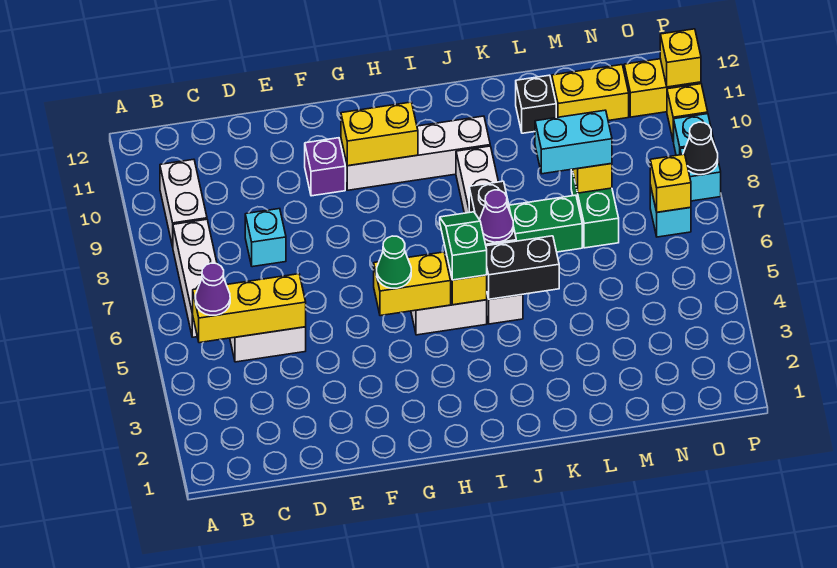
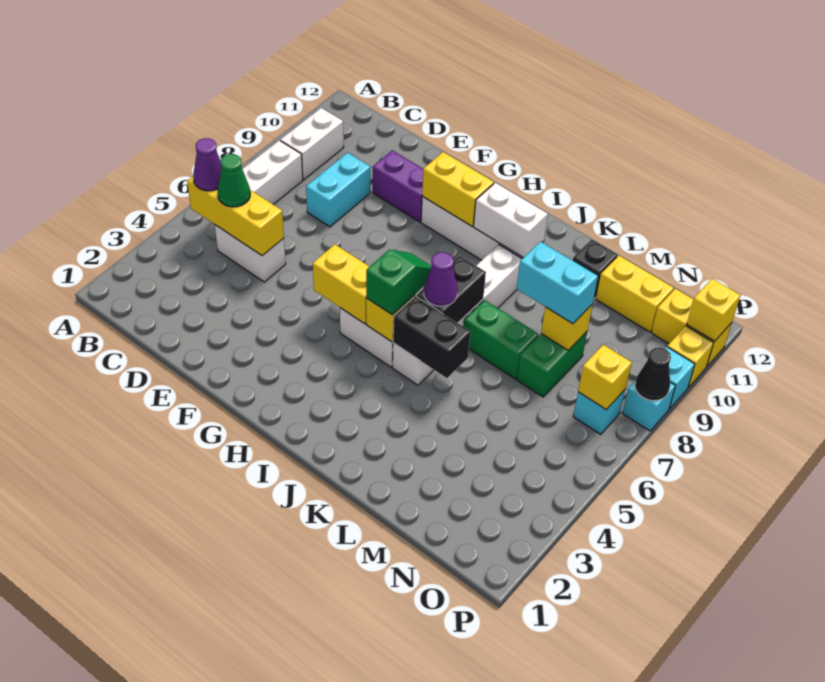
cyan 1x1 brick [245,209,286,267] -> cyan 1x2 brick [306,153,371,227]
purple 1x1 brick [305,138,345,196] -> purple 1x2 brick [373,150,423,222]
green 1x1 cone [377,236,411,288] -> green 1x1 cone moved to [218,154,250,207]
none -> white 1x2 brick [474,183,548,258]

